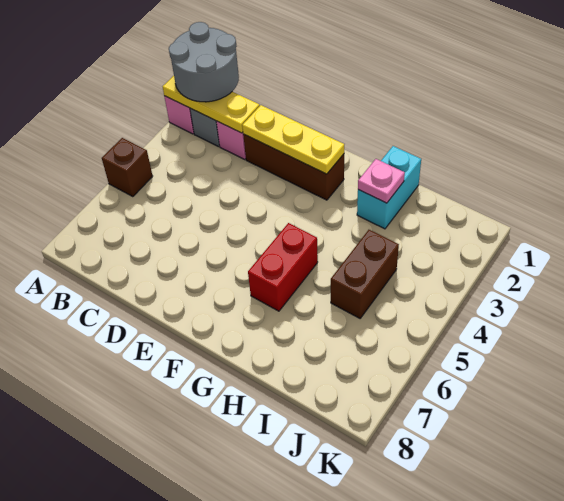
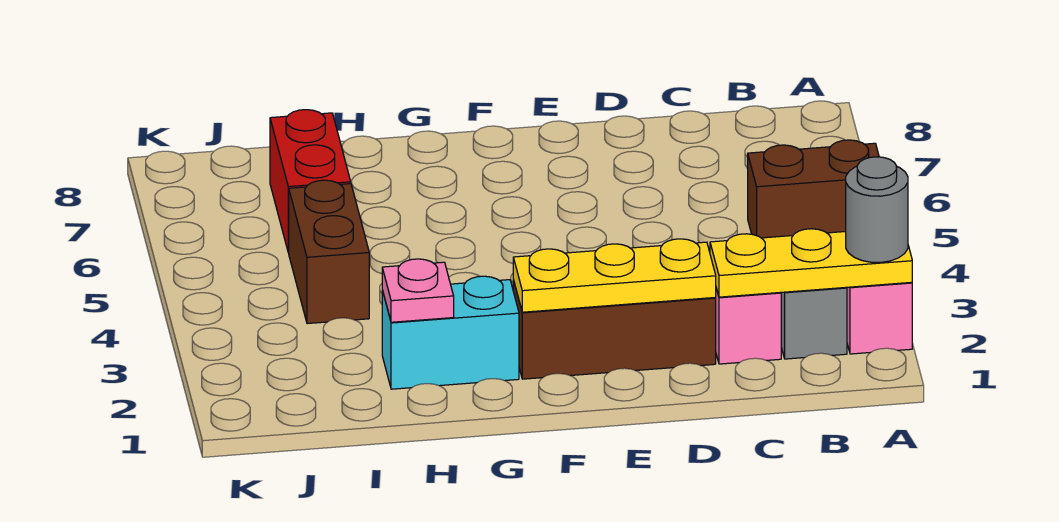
grey 2x2 round brick [169,22,239,102] -> grey 1x1 round brick [846,157,908,262]
brown 1x1 brick [102,138,153,197] -> brown 1x2 brick [748,140,879,238]
red 1x2 brick [248,223,318,311] -> red 1x2 brick moved to [270,110,351,253]
cyan 1x2 brick [357,146,421,229] -> cyan 1x2 brick turned to [382,276,519,389]

